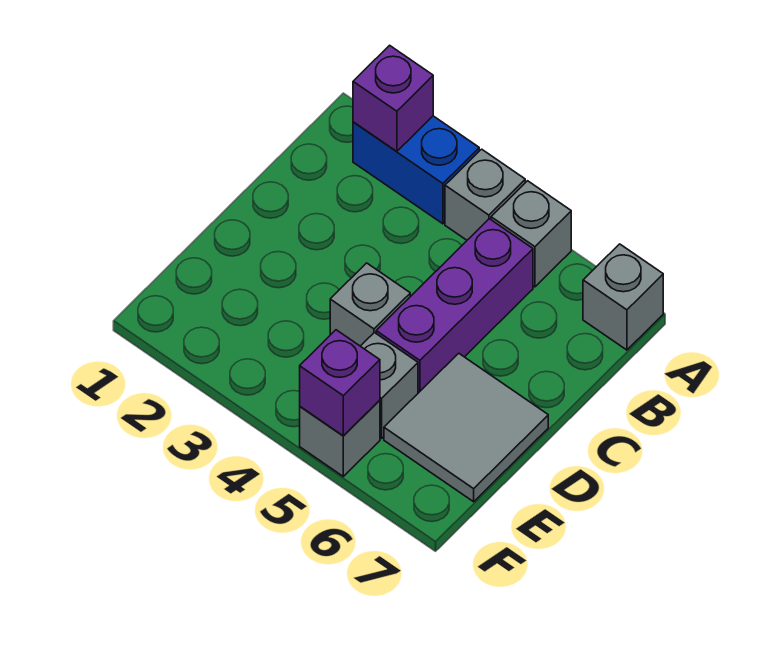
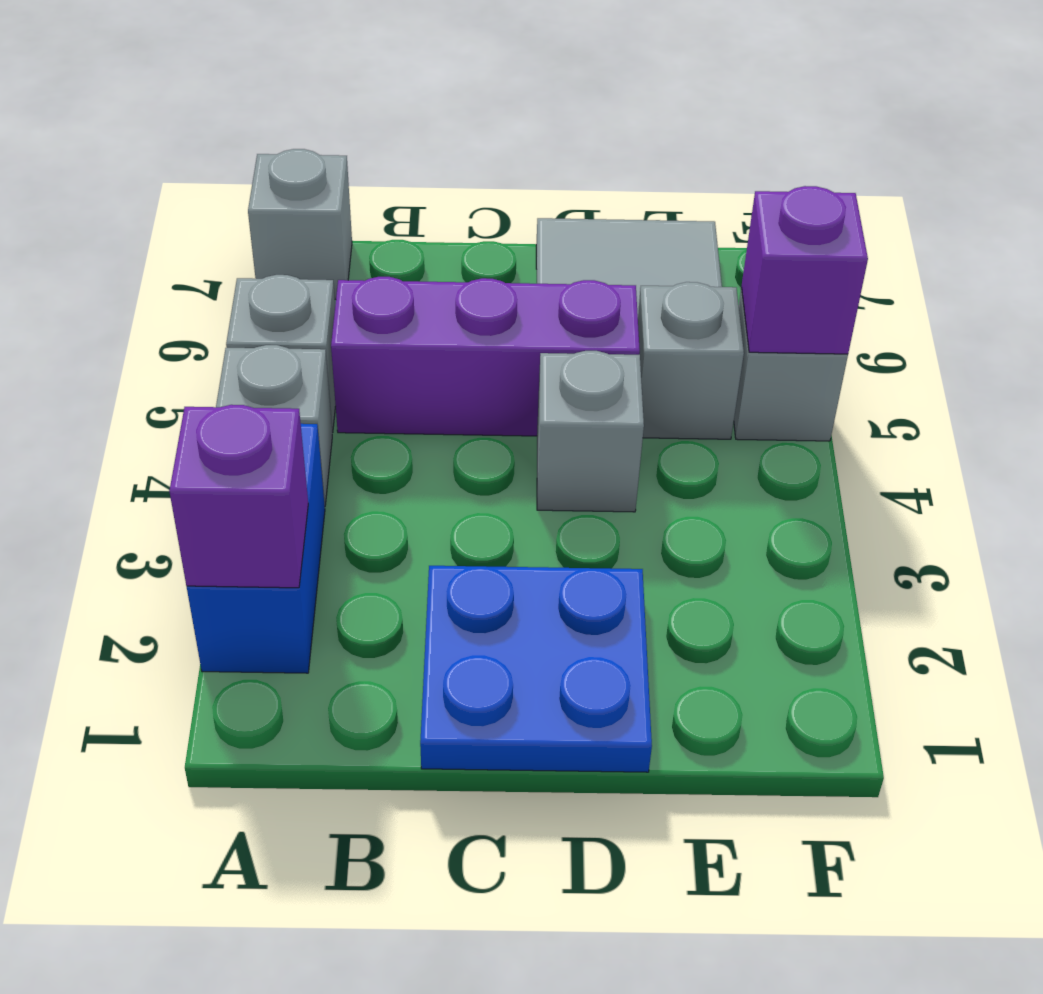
none -> blue 2x2 plate [420,566,652,772]

